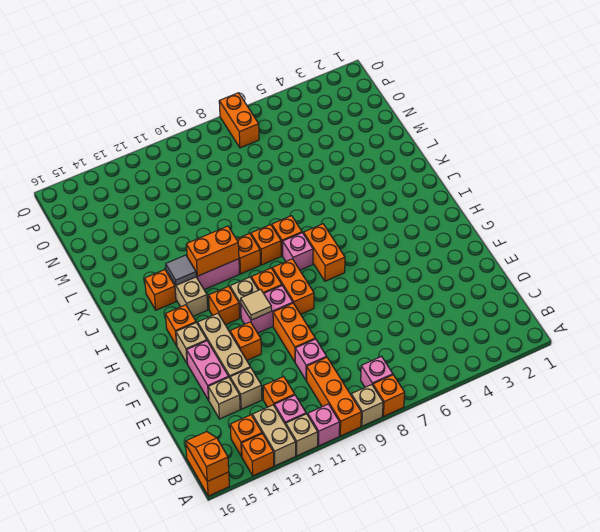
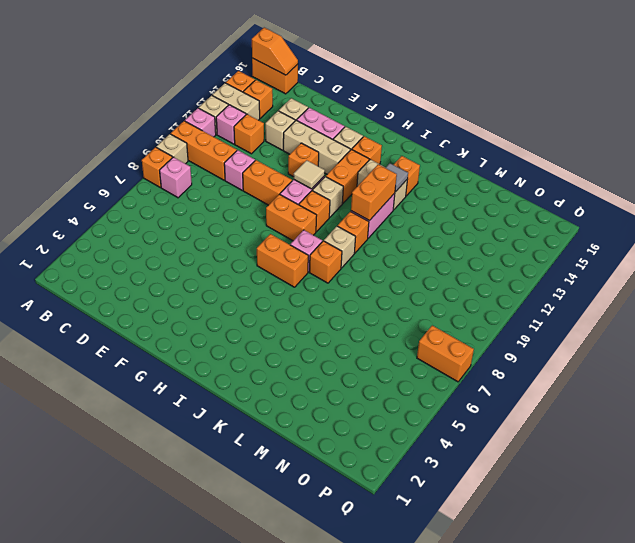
orange 1x1 brick [209,286,240,325] -> orange 1x2 brick [326,149,369,203]
orange 1x1 brick [251,225,281,265] -> tan 1x1 brick [324,226,356,268]

